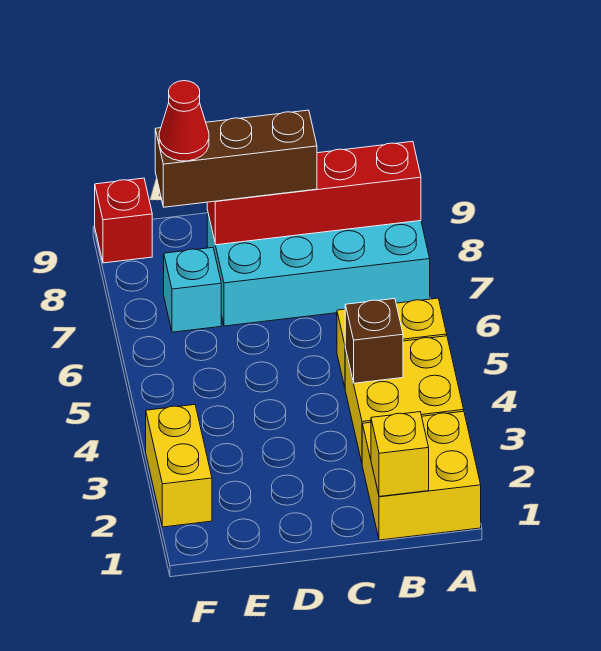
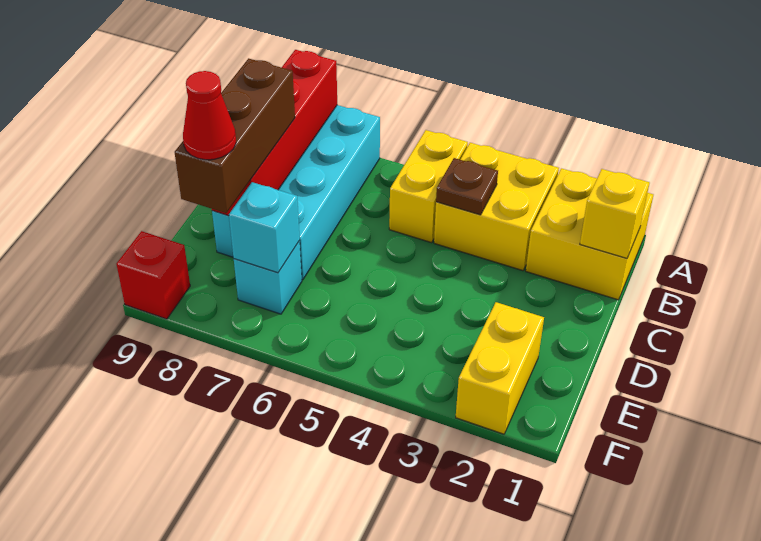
brown 1x1 brick [345,299,403,383] -> brown 1x1 plate [436,158,498,215]
none -> cyan 1x1 brick [229,182,300,273]
yellow 1x2 brick [146,405,212,527] -> yellow 1x2 brick turned to [456,302,544,434]

